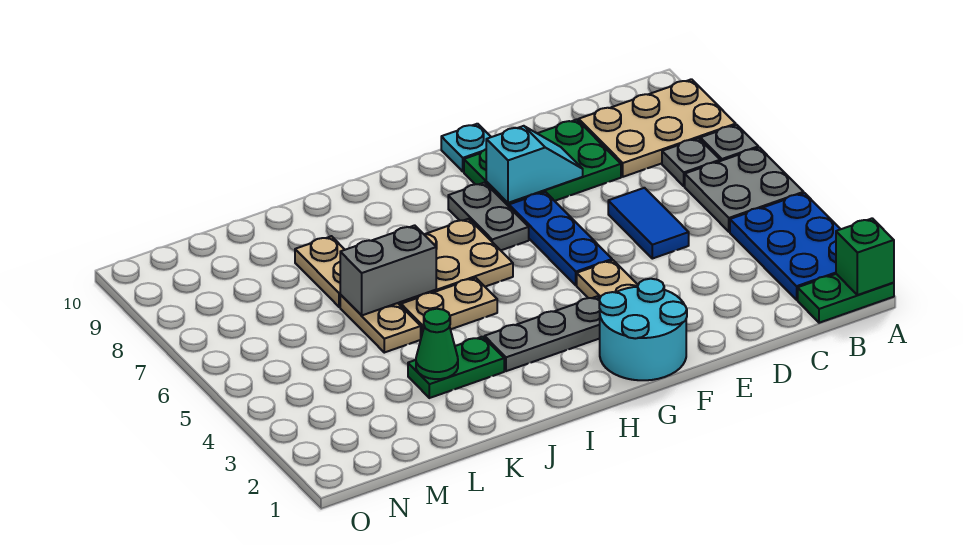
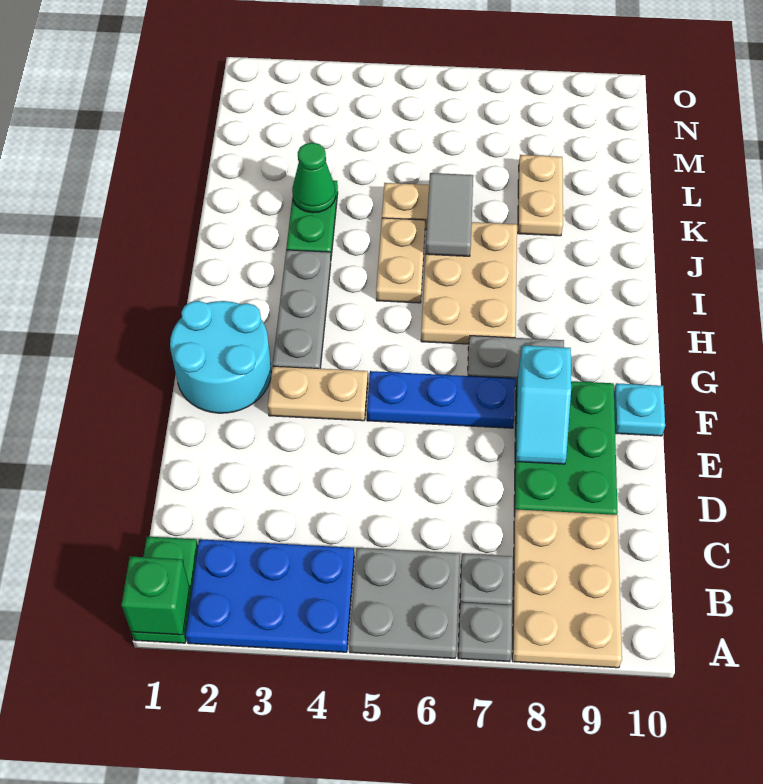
blue 1x2 tile [608,188,689,259] -> none
grey 1x2 brick [340,225,436,315] -> grey 1x2 tile [426,173,473,256]
tan 1x2 plate [295,236,345,307] -> tan 1x2 plate turned to [518,155,563,236]

